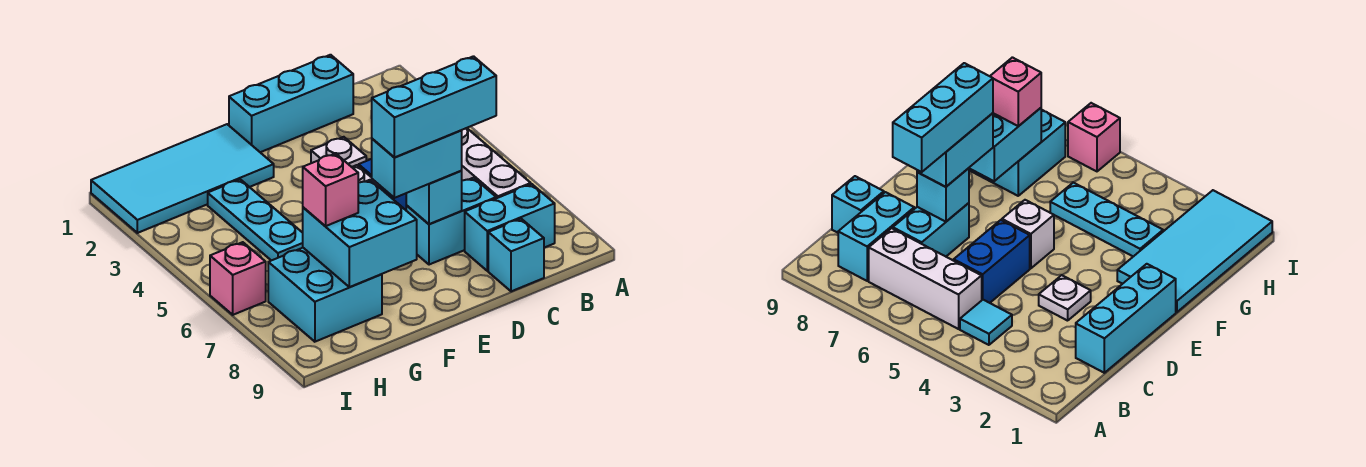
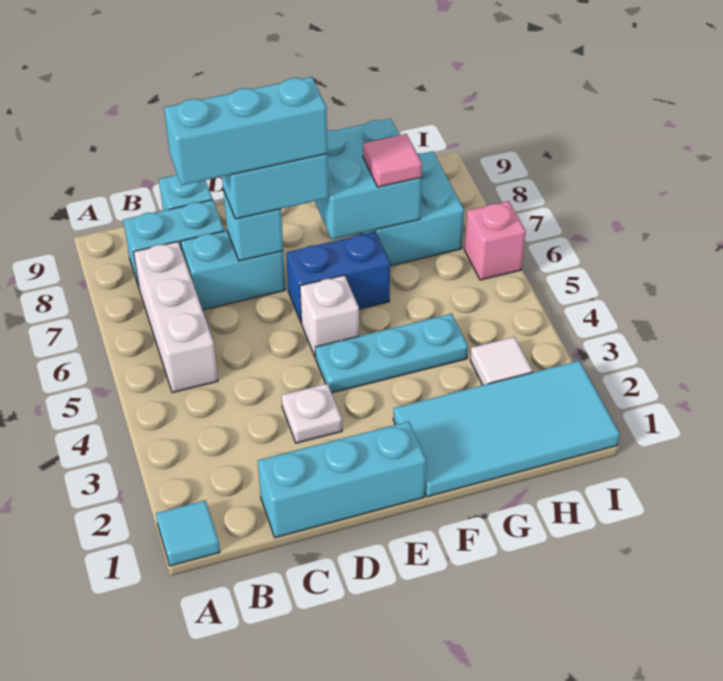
cyan 1x1 tile [960,300,1012,345] -> cyan 1x1 tile moved to [156,500,220,566]
blue 1x2 brick [954,220,1030,303] -> blue 1x2 brick moved to [286,232,390,323]
cyan 1x3 plate [208,179,303,261] -> cyan 1x3 plate turned to [315,314,468,393]
pink 1x1 brick [303,153,358,226] -> pink 1x1 tile [363,134,422,187]
none -> white 1x1 tile [470,337,532,385]

